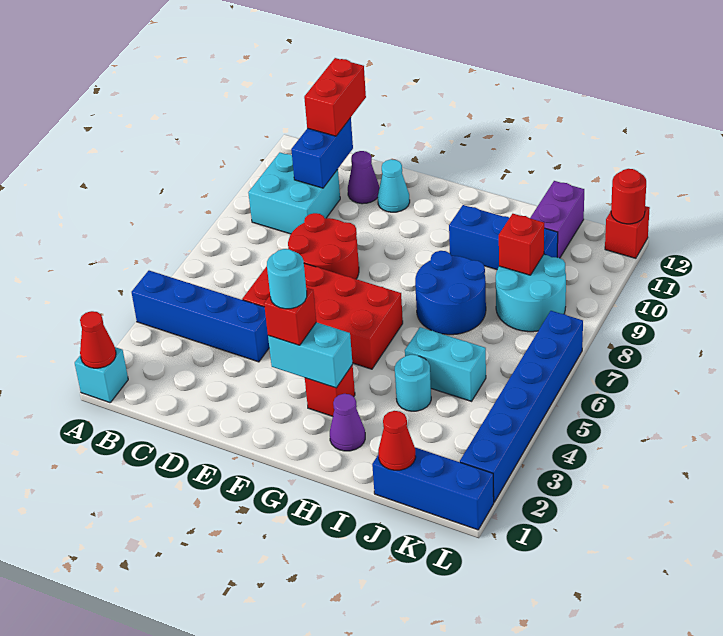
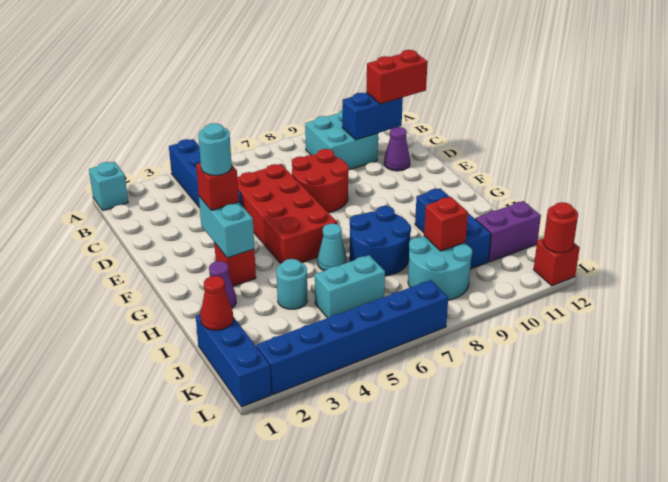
red 1x1 cone [80,311,116,368] -> none
cyan 1x1 cone [378,159,410,212] -> cyan 1x1 cone moved to [318,223,347,271]
cyan 1x2 brick [405,327,486,401] -> cyan 1x2 brick turned to [315,255,385,318]

